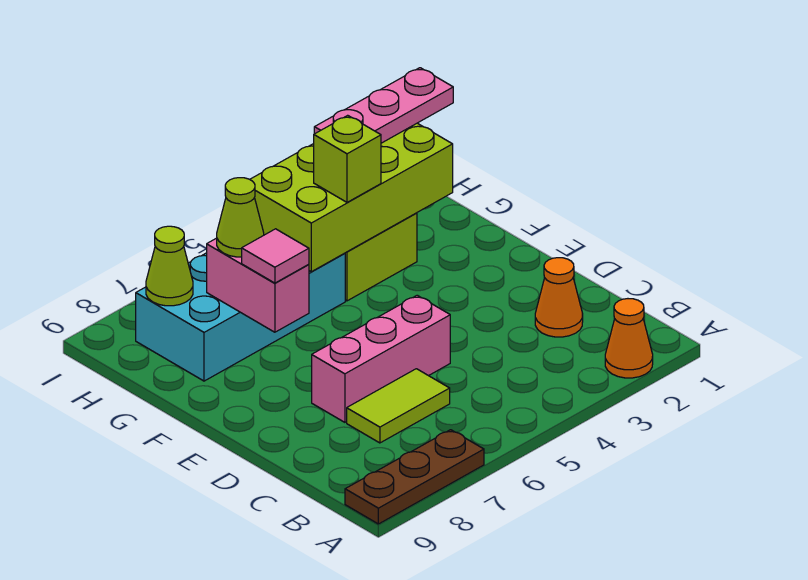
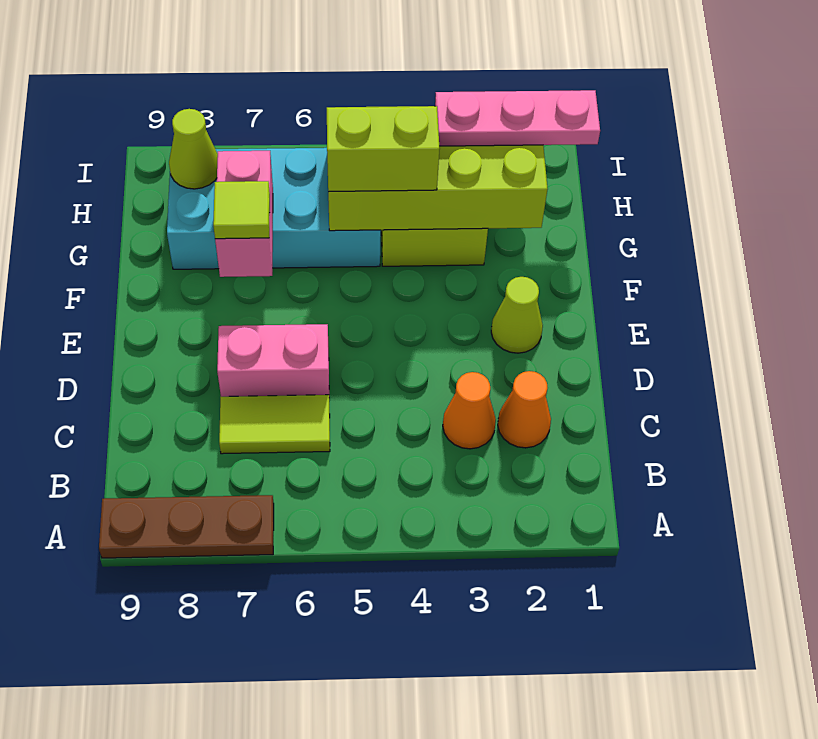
orange 1x1 cone [605,299,653,378] -> orange 1x1 cone moved to [443,372,496,449]
pink 1x3 brick [312,295,450,422] -> pink 1x2 brick [217,324,329,397]
pink 1x1 tile [242,229,309,283] -> lime 1x1 tile [213,181,270,239]
lime 1x1 brick [314,115,381,202] -> lime 1x2 brick [327,106,439,192]
lime 1x1 cone [217,178,264,257] -> lime 1x1 cone moved to [491,277,543,353]

